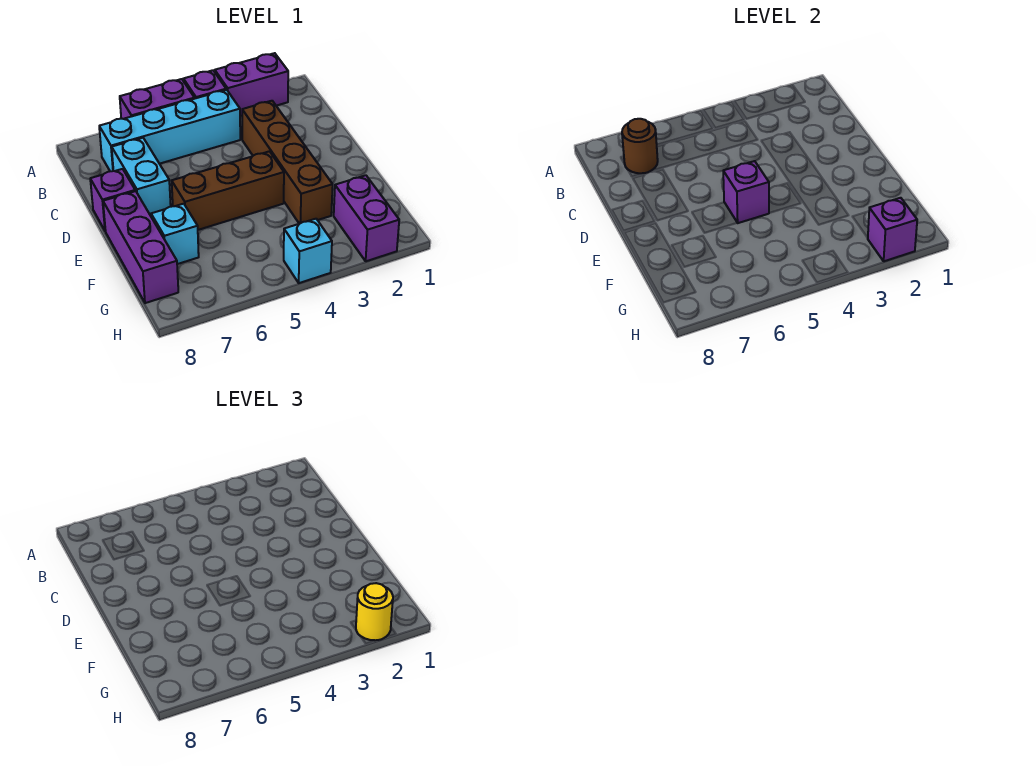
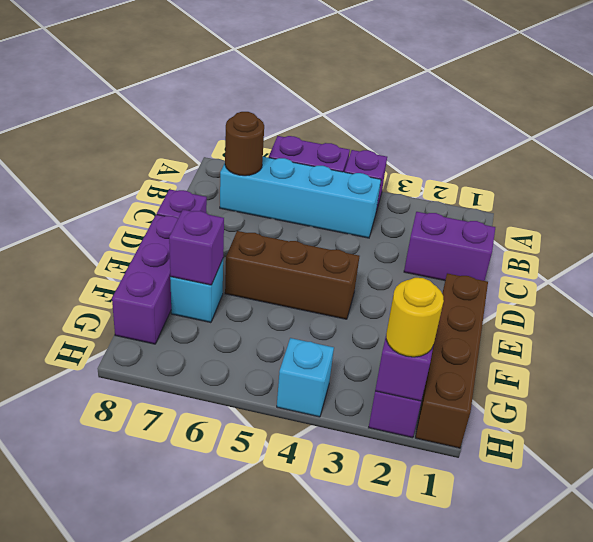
purple 1x2 brick [215,53,288,116] -> purple 1x2 brick moved to [404,212,495,281]
brown 1x4 brick [242,101,333,224] -> brown 1x4 brick moved to [415,273,488,448]
cyan 1x2 brick [112,138,171,216] -> none
purple 1x1 brick [723,161,769,223] -> purple 1x1 brick moved to [169,210,224,285]

